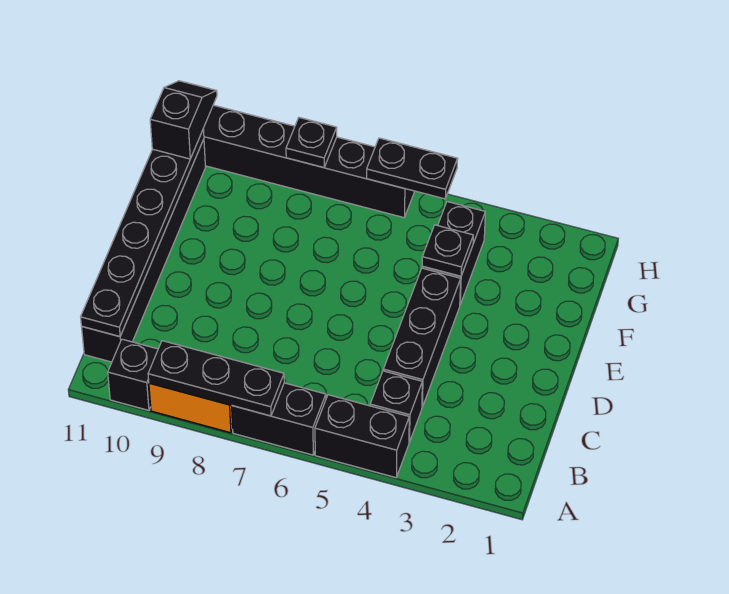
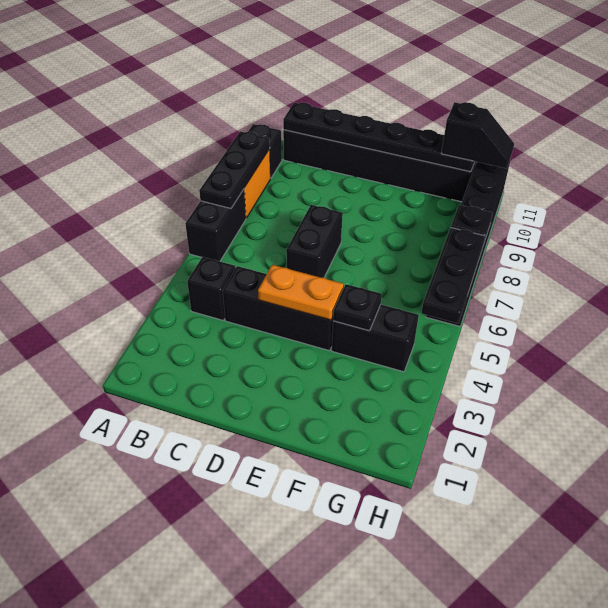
black 1x2 brick [315,395,409,478] -> black 1x2 brick moved to [286,205,343,278]
none -> orange 1x2 plate [258,265,344,320]
black 1x2 plate [367,138,458,199] -> black 1x3 plate [421,228,485,323]

